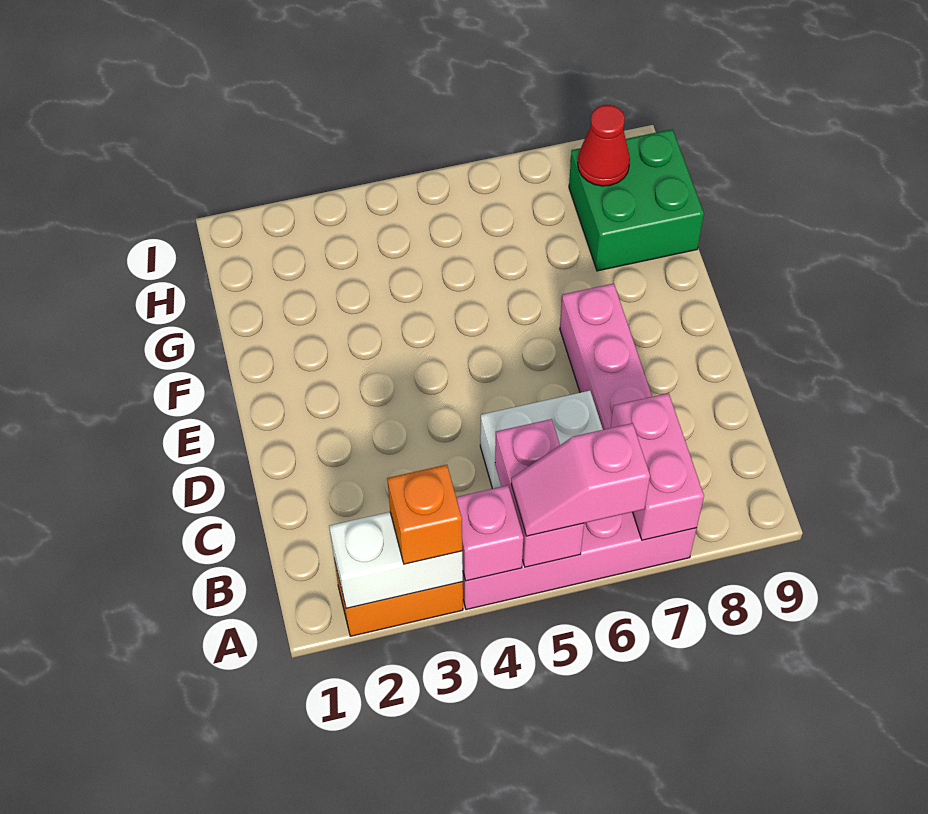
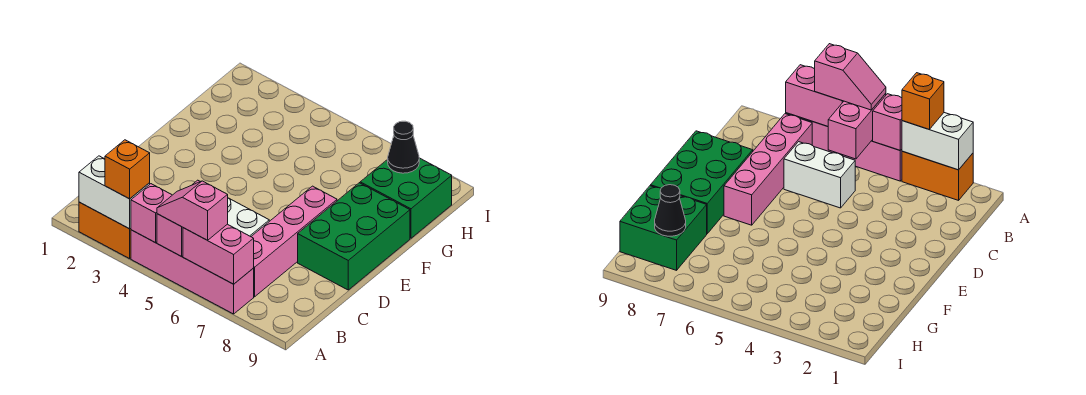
pink 1x2 brick [611,393,704,540] -> pink 1x2 brick turned to [183,224,254,284]
none -> green 2x3 brick [298,183,410,290]
red 1x1 cone [578,105,630,186] -> black 1x1 cone [388,121,419,173]

